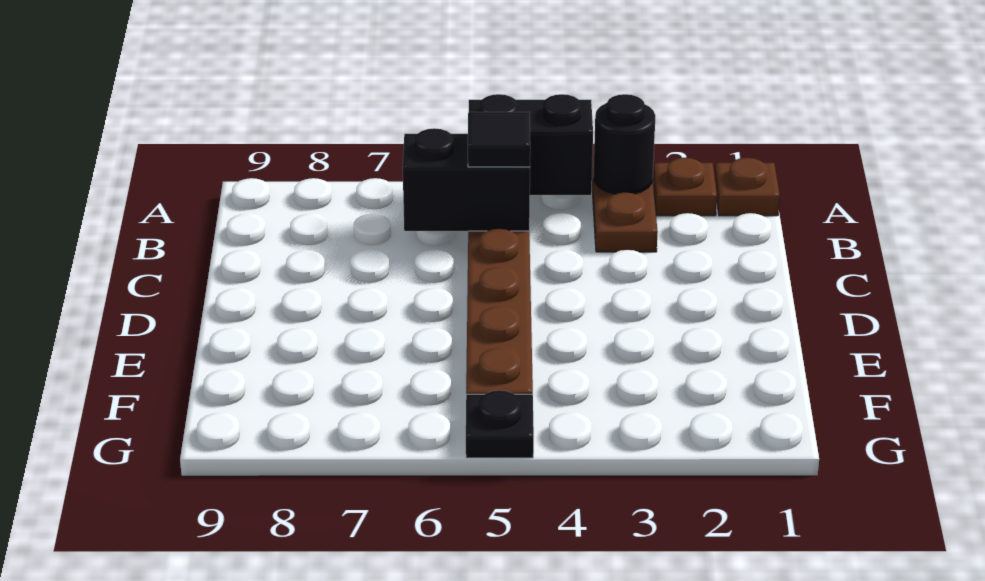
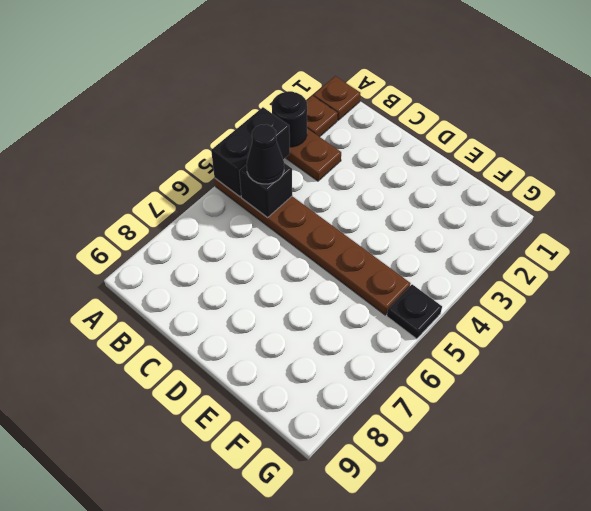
black 1x2 brick [403,128,530,231] -> black 1x1 brick [239,163,292,218]
black 1x1 tile [468,112,530,167] -> black 1x1 cone [247,124,284,184]

